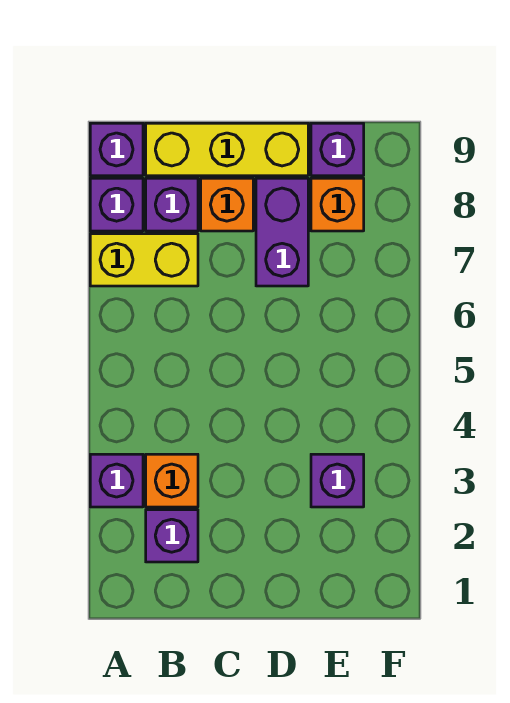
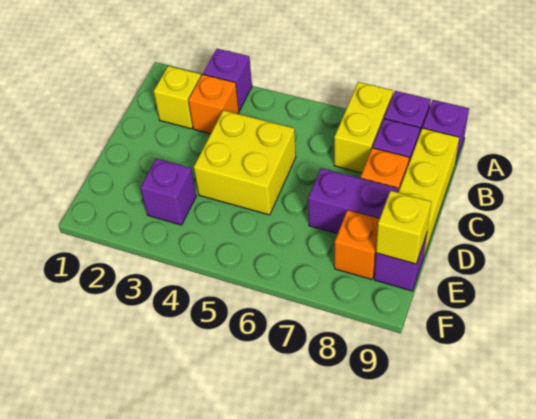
purple 1x1 brick [146,510,198,562] -> yellow 1x1 brick [154,66,201,129]
none -> yellow 2x2 brick [194,110,296,215]
none -> yellow 1x1 brick [376,191,431,264]

